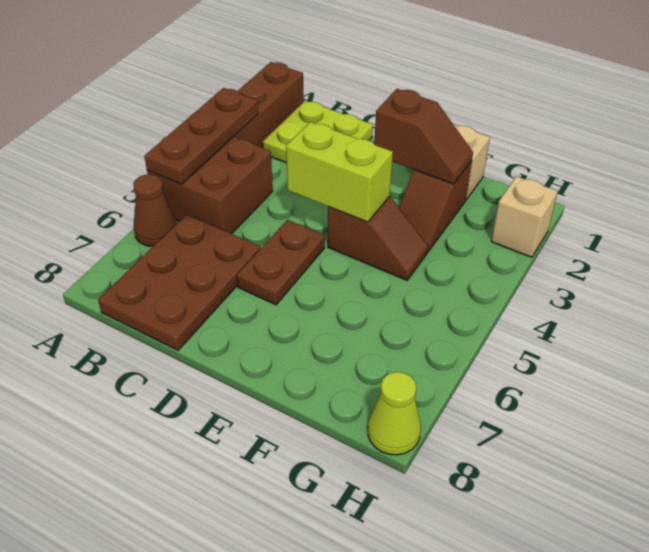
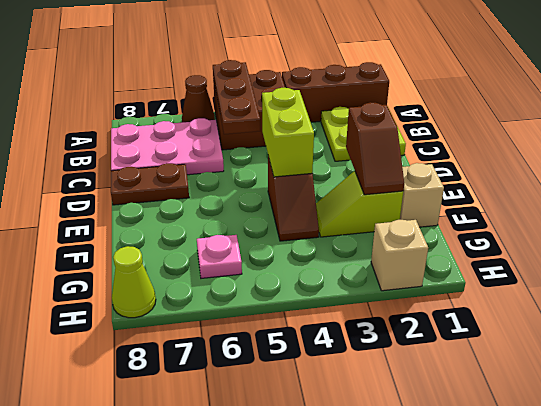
brown 1x3 plate [144,88,258,184] -> brown 1x3 plate turned to [213,60,260,134]
brown 2x3 plate [98,215,261,350] -> pink 2x3 plate [111,118,224,175]
brown 1x2 plate [237,220,325,305] -> brown 1x2 plate moved to [111,163,189,205]
brown 1x2 slope [399,161,472,252] -> lime 1x2 slope [316,171,403,237]
none -> pink 1x1 plate [197,235,242,278]

